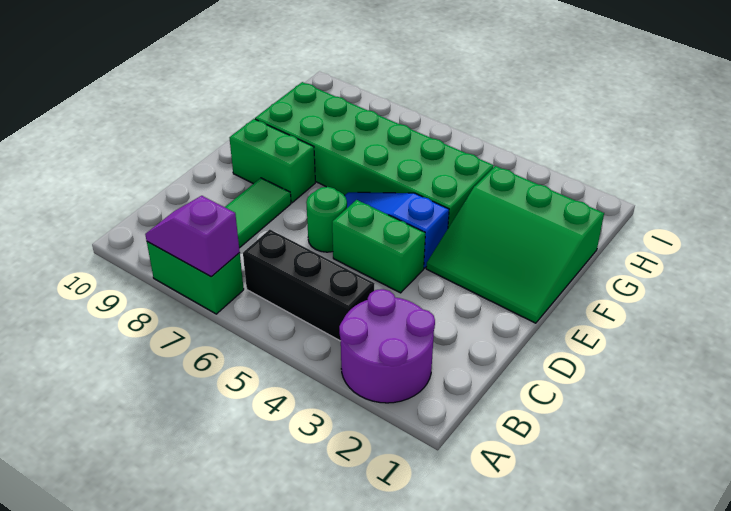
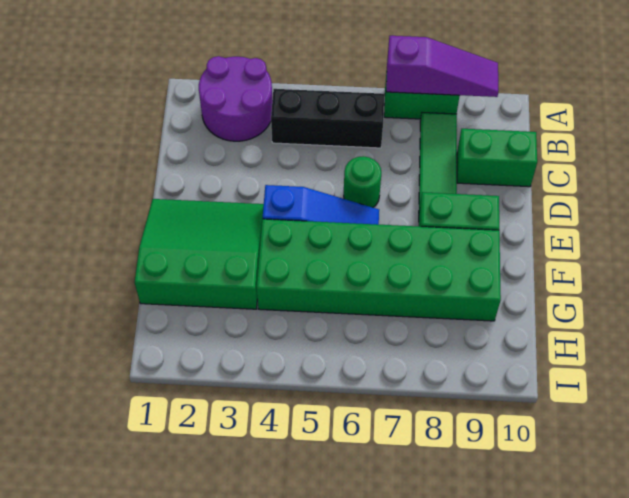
purple 1x2 slope [145,196,240,277] -> purple 1x3 slope [386,36,498,97]
green 1x2 brick [332,200,425,293] -> green 1x2 brick moved to [457,129,537,187]

